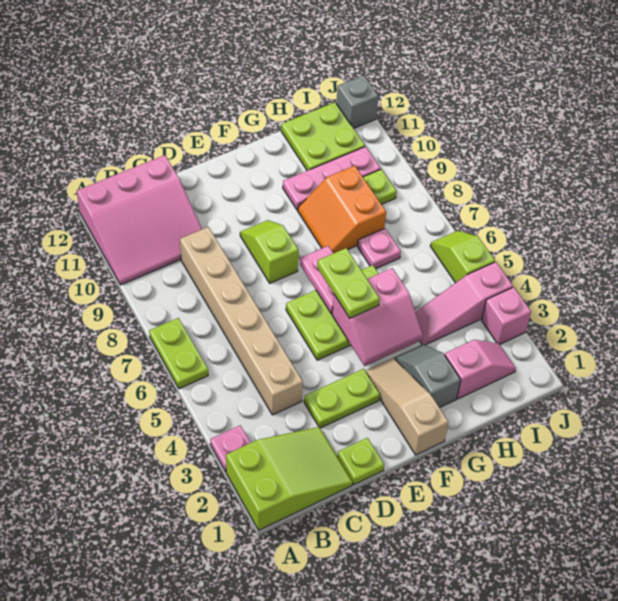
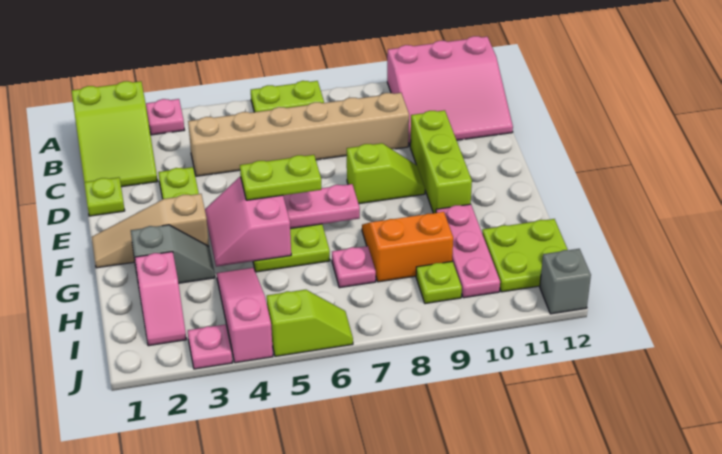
pink 3x3 slope [77,155,202,285] -> pink 3x3 slope turned to [387,36,513,145]
none -> lime 1x3 brick [410,110,472,213]
tan 1x3 slope [366,358,449,455] -> tan 1x3 slope turned to [92,194,209,268]
pink 1x1 brick [482,287,531,344] -> pink 1x1 plate [188,324,232,369]

